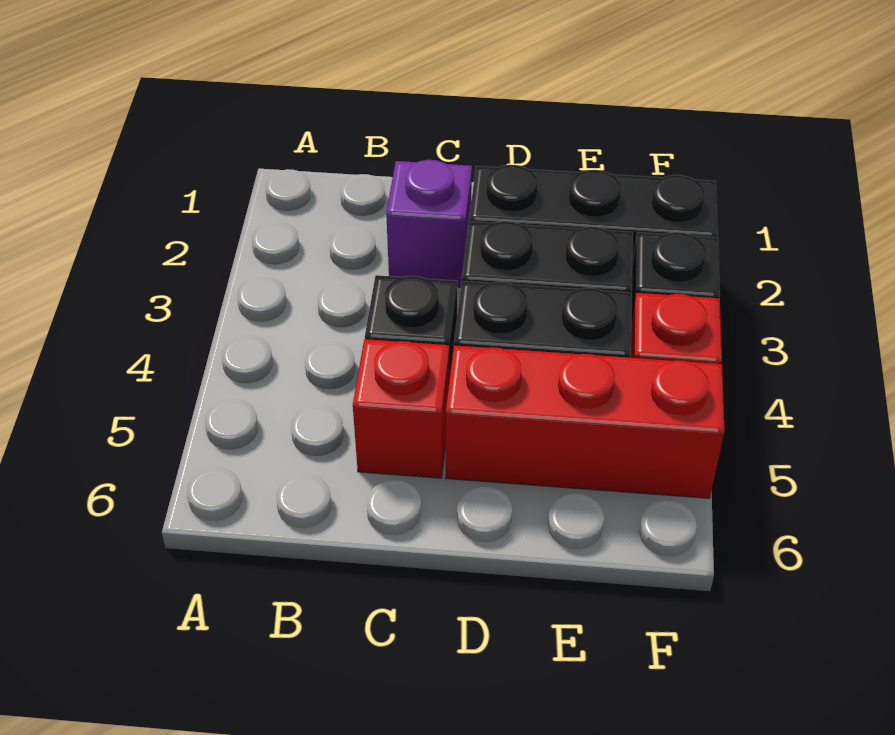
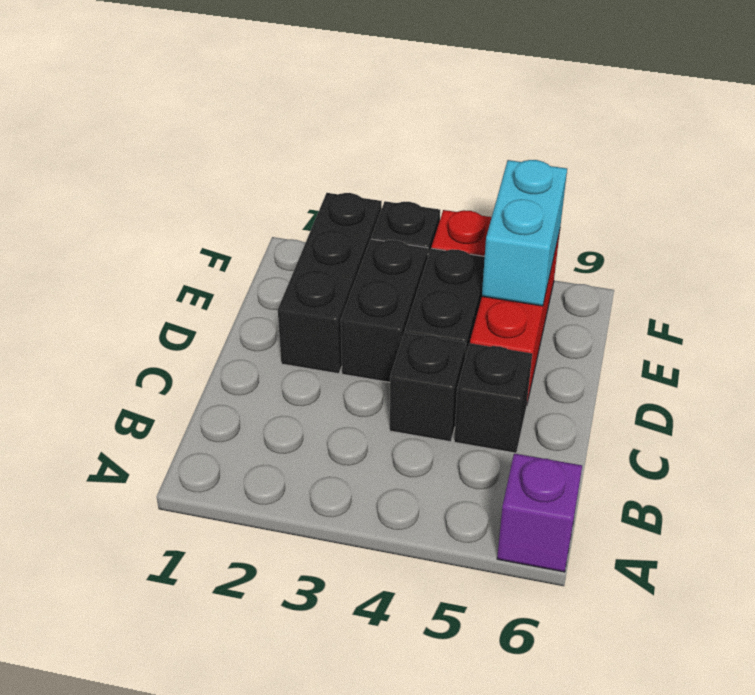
purple 1x1 brick [386,160,472,287] -> purple 1x1 brick moved to [497,453,582,572]
red 1x1 brick [353,339,449,478] -> black 1x1 brick [454,343,532,453]
none -> cyan 1x2 brick [482,160,567,306]

